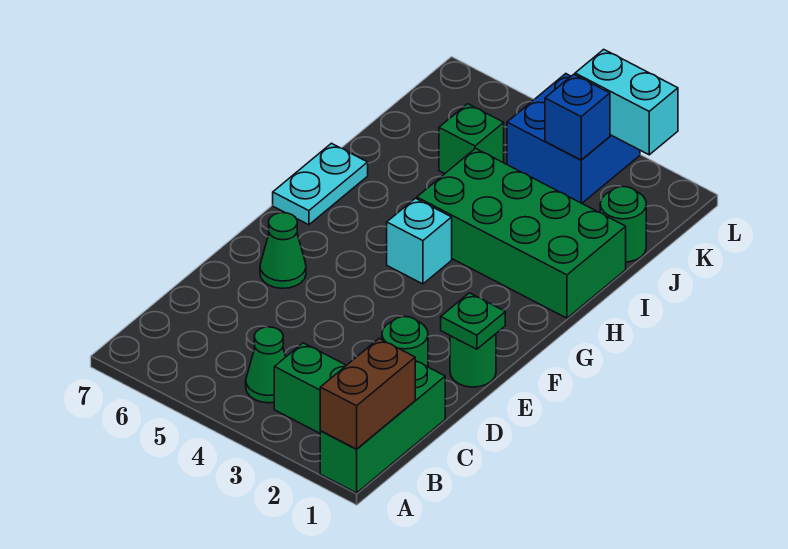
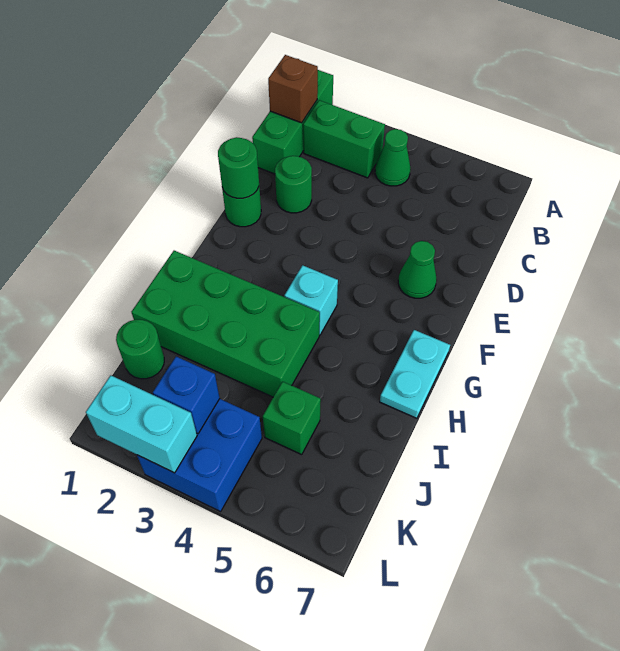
brown 1x2 brick [320,339,415,449] -> brown 1x1 brick [268,55,318,123]
green 1x1 plate [441,293,505,349] -> green 1x1 round brick [218,137,259,198]

